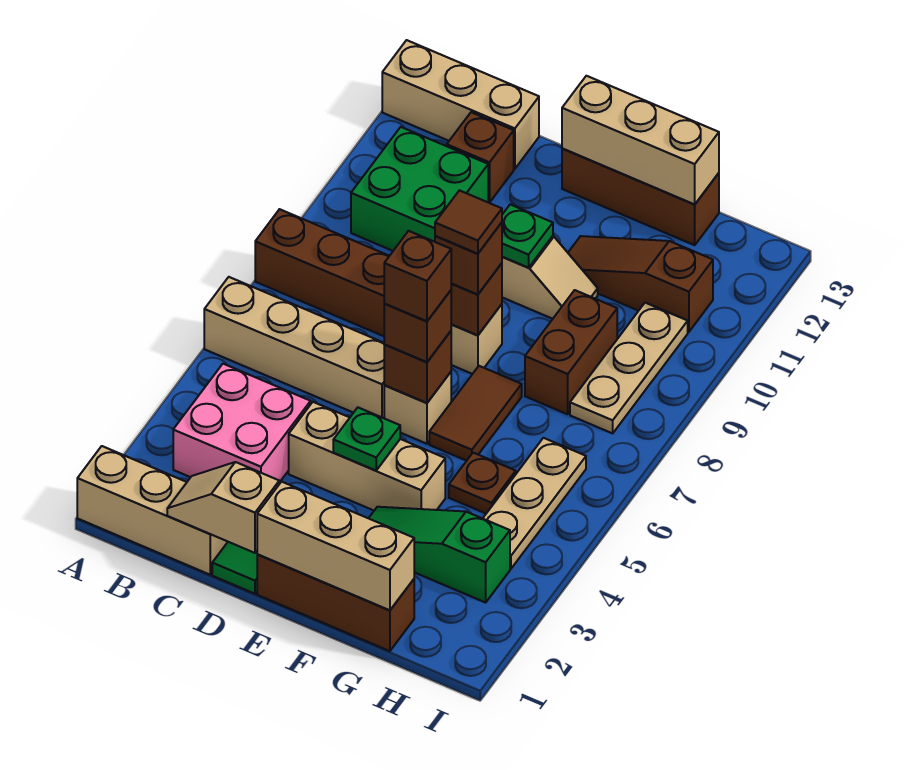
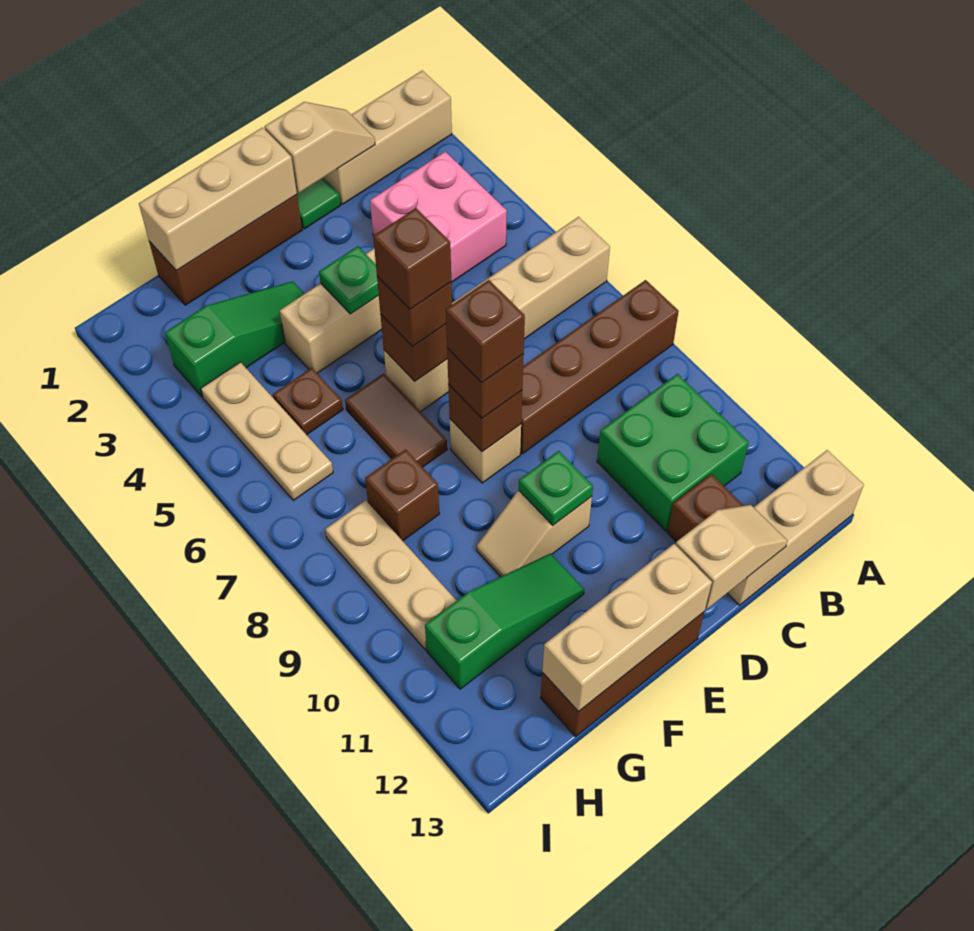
none -> tan 1x2 slope [676,505,788,609]
brown 1x1 tile [435,190,502,254] -> brown 1x1 brick [446,280,525,383]
brown 1x3 slope [568,236,713,332] -> green 1x3 slope [425,553,584,689]
brown 1x2 brick [525,290,617,414] -> brown 1x1 brick [365,449,439,541]

